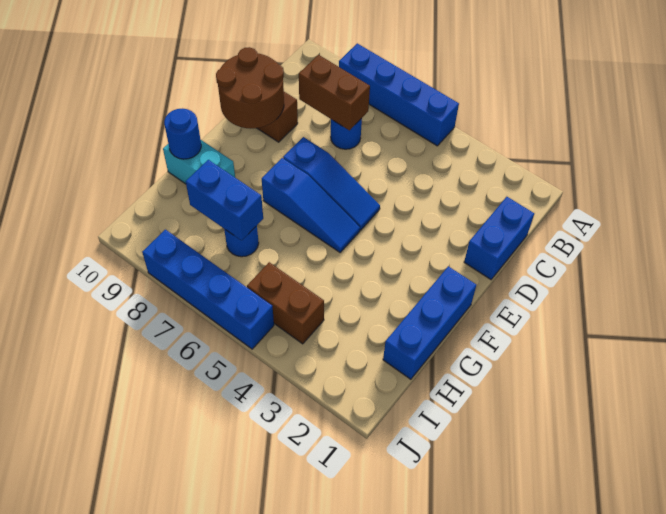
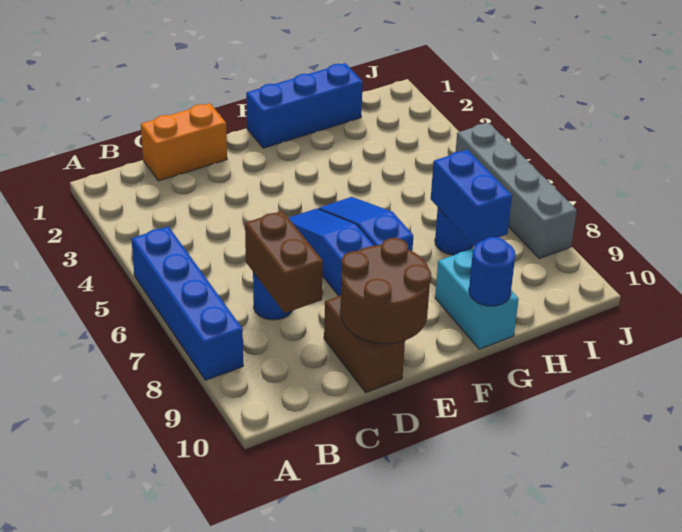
blue 1x2 brick [464,197,534,279] -> orange 1x2 brick [141,103,227,181]
brown 1x2 brick [247,262,324,344] -> none
blue 1x4 brick [142,230,274,349] -> grey 1x4 brick [456,123,577,259]

